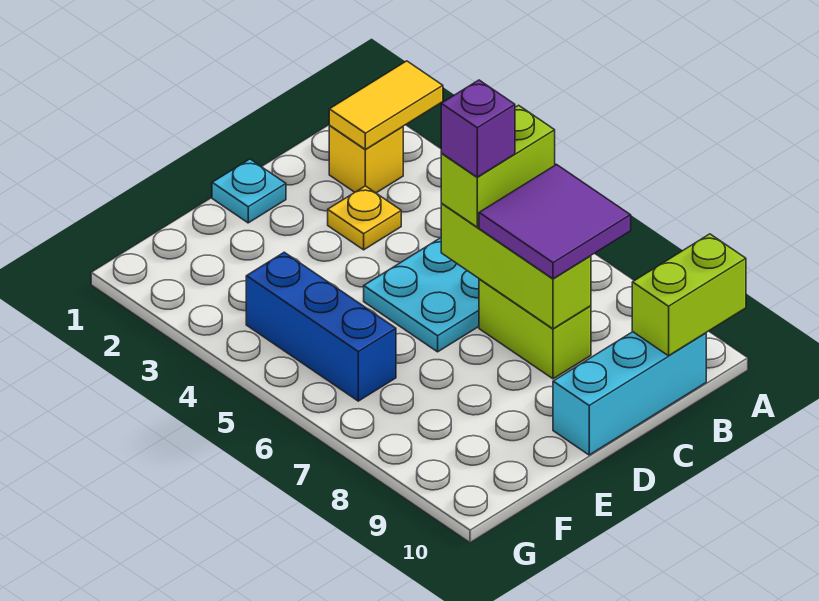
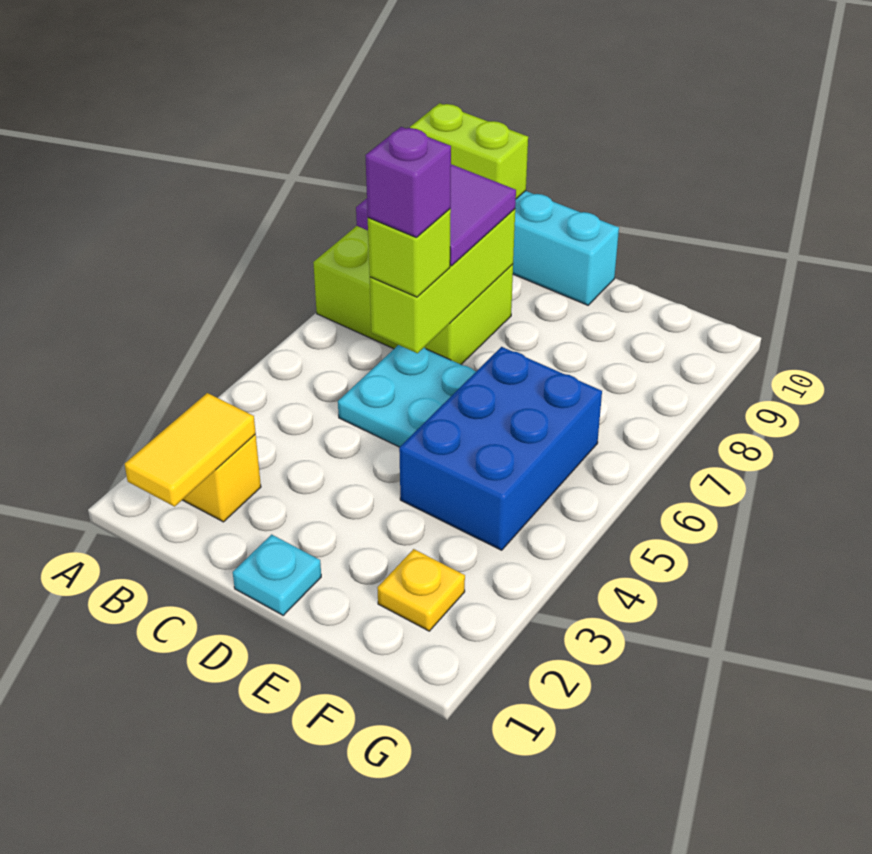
yellow 1x2 tile [329,61,443,149] -> yellow 1x2 tile turned to [125,393,256,507]
lime 1x2 brick [441,105,555,227] -> lime 1x1 brick [368,209,451,297]
yellow 1x1 plate [328,186,401,250] -> yellow 1x1 plate moved to [377,549,465,631]
lime 1x2 brick [479,279,591,379] -> lime 2x3 brick [313,226,513,364]
blue 1x3 brick [246,252,396,401] -> blue 2x3 brick [399,347,602,550]

